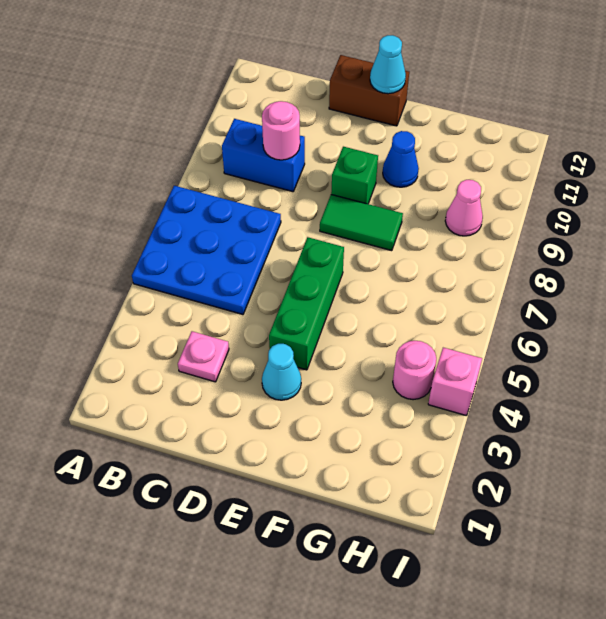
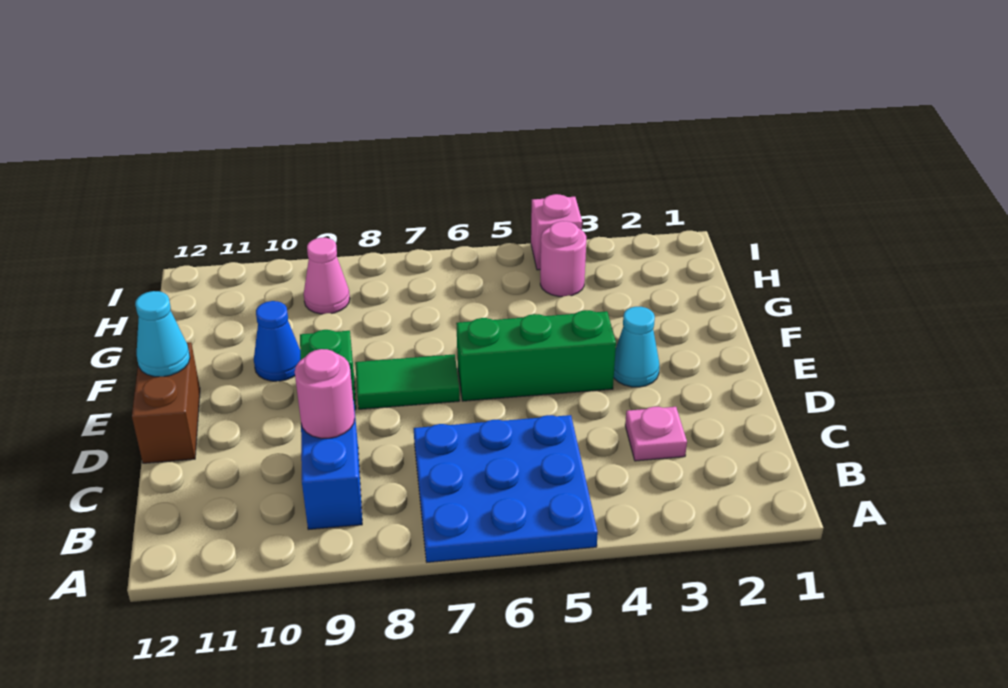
green 1x2 tile [320,195,403,251] -> green 1x2 tile turned to [355,354,460,409]

